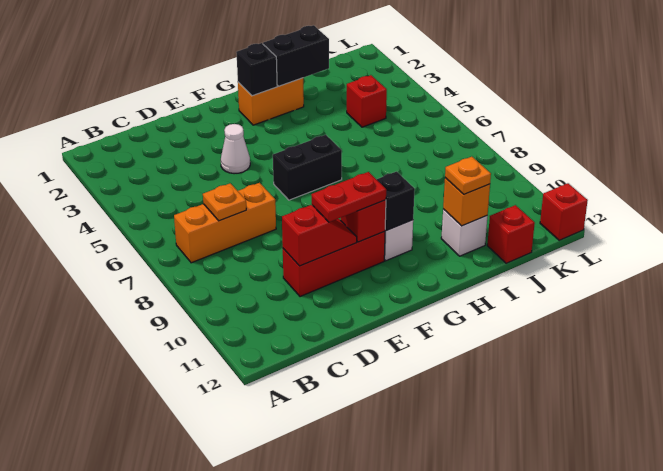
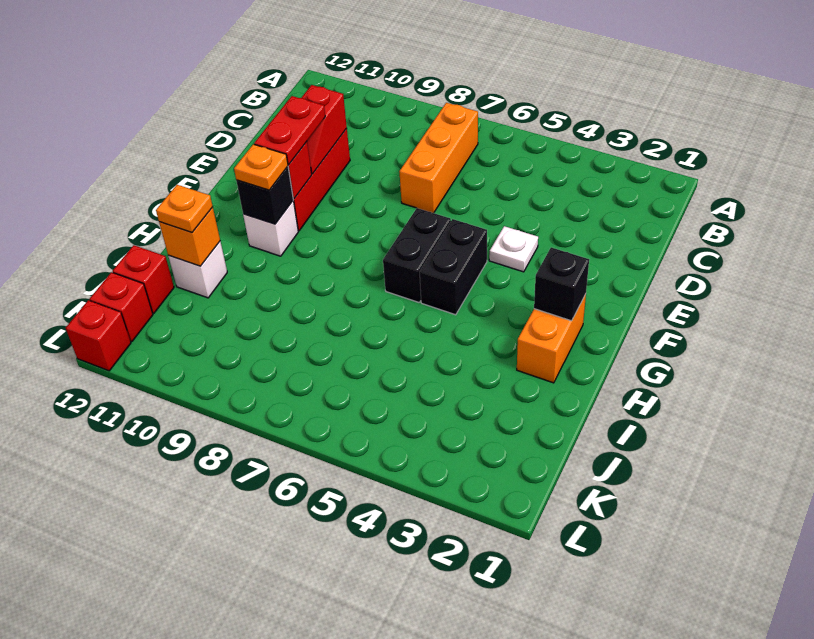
orange 1x1 plate [203,183,246,221] -> orange 1x1 plate moved to [234,144,288,190]
white 1x1 cone [221,124,250,174] -> white 1x1 plate [489,226,538,272]
black 1x2 brick [263,25,329,86] -> black 1x2 brick moved to [420,219,487,315]
red 1x1 brick [347,75,387,127] -> red 1x1 brick moved to [90,272,153,342]

